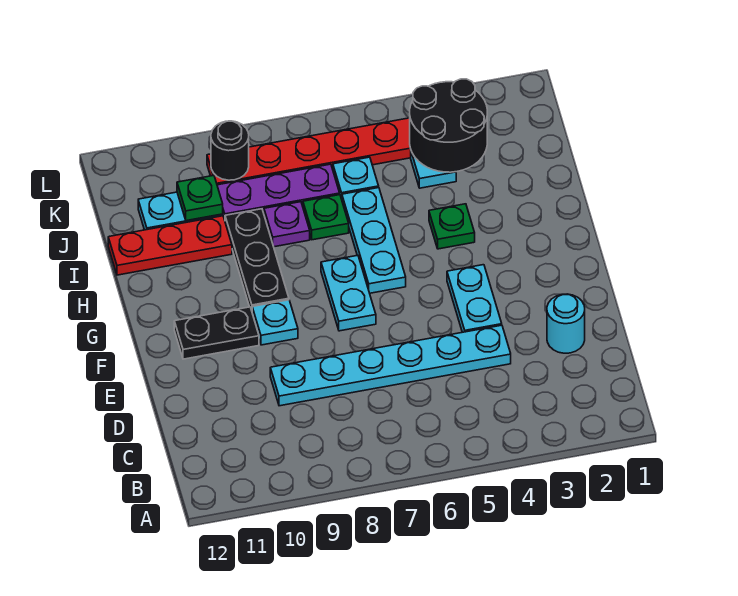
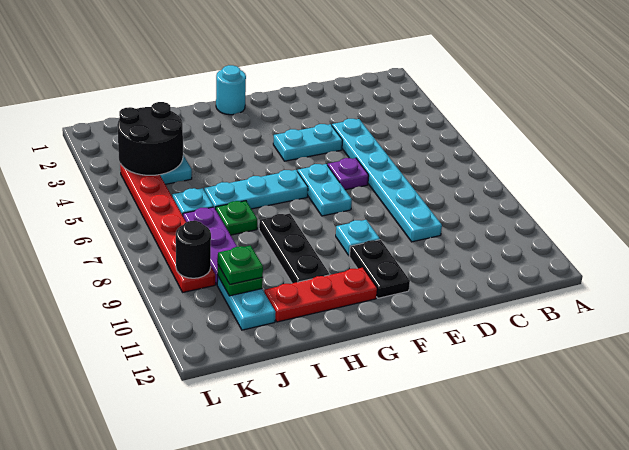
cyan 1x1 round brick [547,294,585,353] -> cyan 1x1 round brick moved to [216,65,246,115]
cyan 1x2 plate [321,255,376,331] -> cyan 1x2 plate turned to [298,164,352,216]
black 1x3 plate [225,209,289,311] -> black 1x3 plate turned to [259,213,330,283]
green 1x1 plate [429,204,475,249] -> green 1x1 plate moved to [218,246,263,284]
purple 1x1 plate [264,202,310,247] -> purple 1x1 plate moved to [328,158,369,190]
red 1x3 plate [108,216,232,275] -> red 1x3 plate turned to [264,268,377,322]

